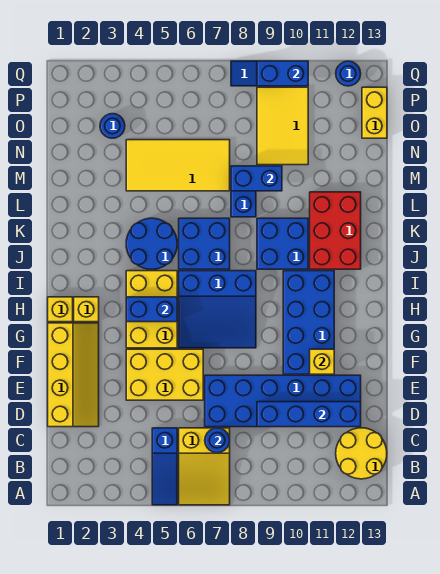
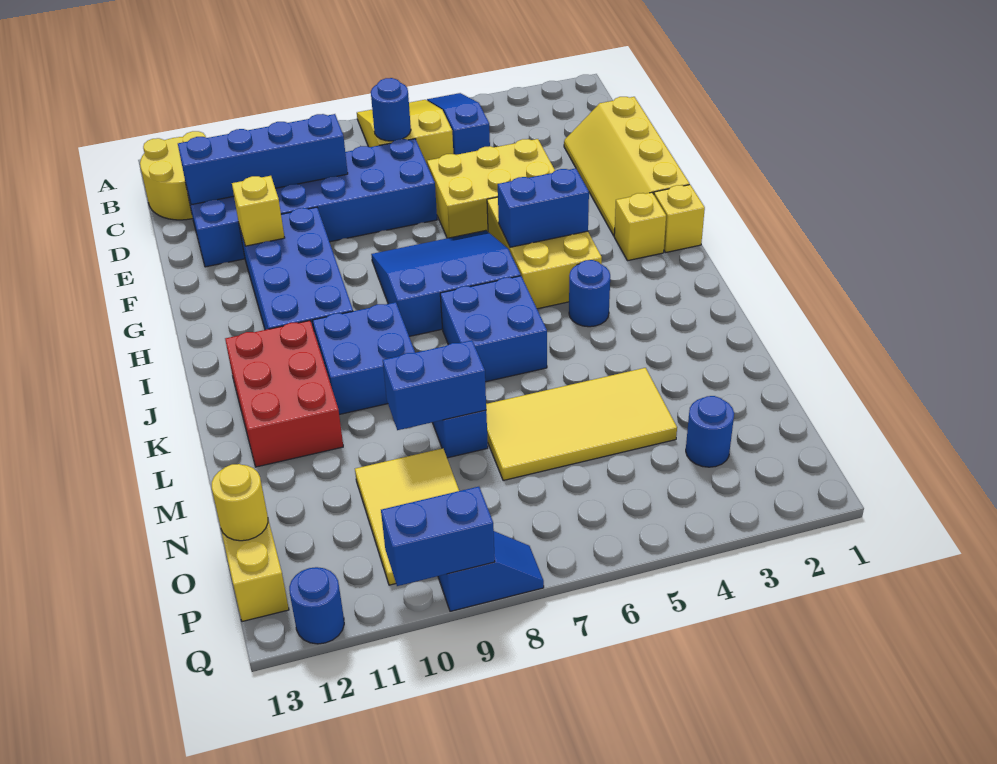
blue 2x2 round brick [126,218,177,269] -> blue 1x1 round brick [569,260,610,327]
none -> yellow 1x1 round brick [212,464,268,541]

